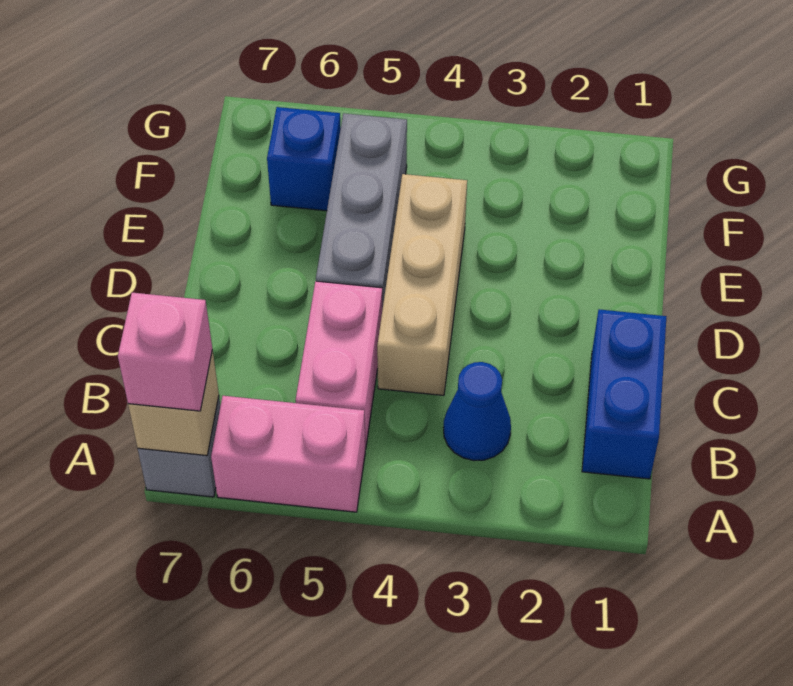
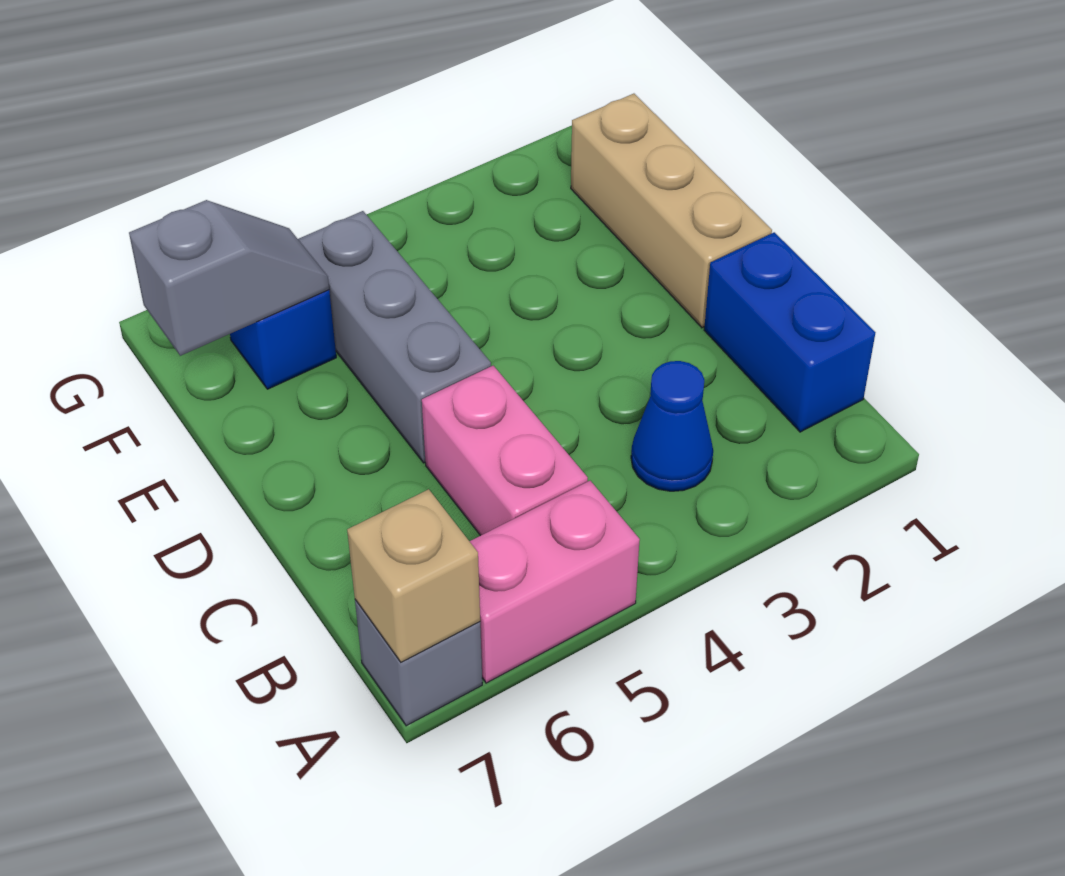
pink 1x1 brick [118,293,212,411] -> none
tan 1x3 brick [377,174,467,396] -> tan 1x3 brick moved to [571,94,772,328]
none -> grey 1x2 slope [129,200,329,356]

